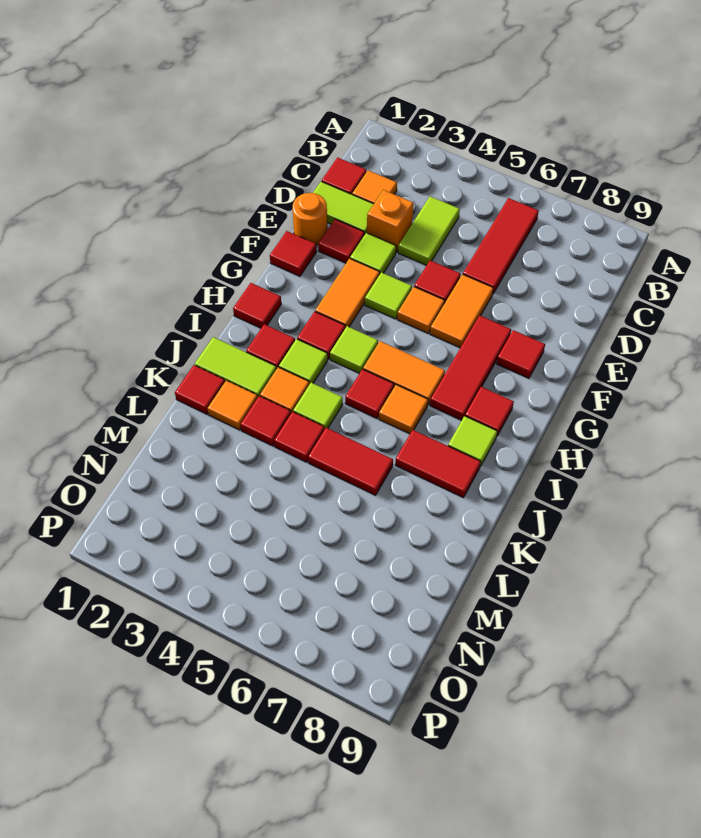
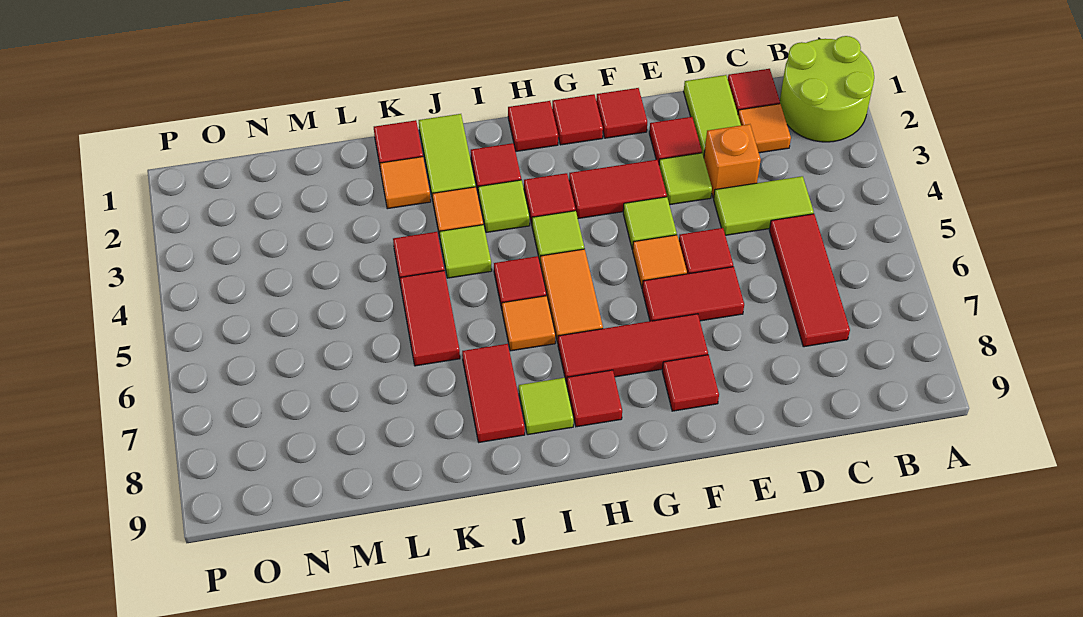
none -> lime 2x2 round brick [780,36,874,142]
red 1x3 tile [463,198,539,293] -> red 1x3 tile turned to [769,214,850,347]
orange 1x1 round brick [293,193,327,245] -> none
orange 1x2 tile [430,274,493,348] -> red 1x2 tile [642,267,744,321]
orange 1x2 tile [315,258,380,328] -> red 1x2 tile [569,160,667,219]
red 1x1 tile [241,396,291,446] -> red 1x1 tile moved to [552,94,603,145]

